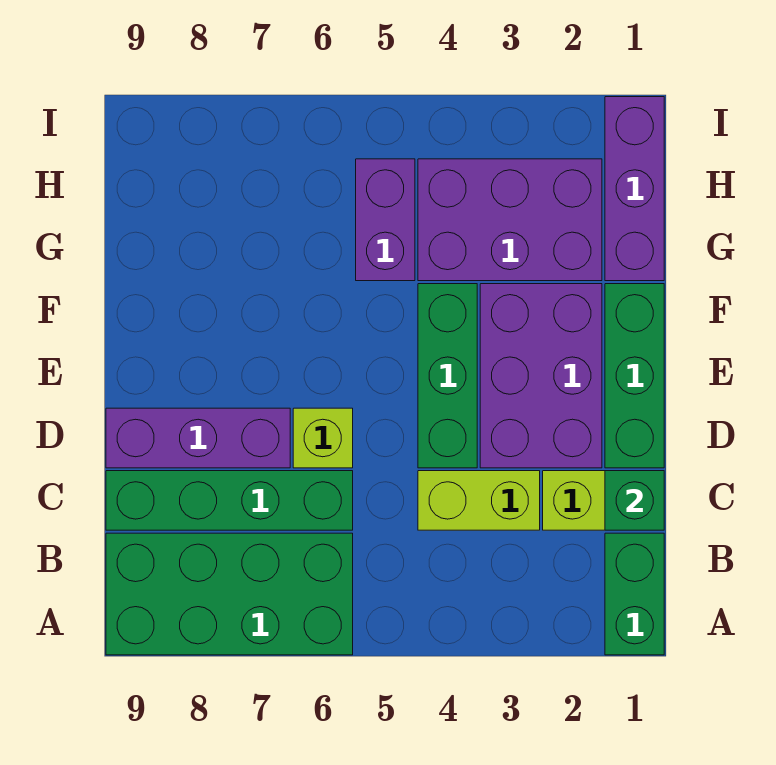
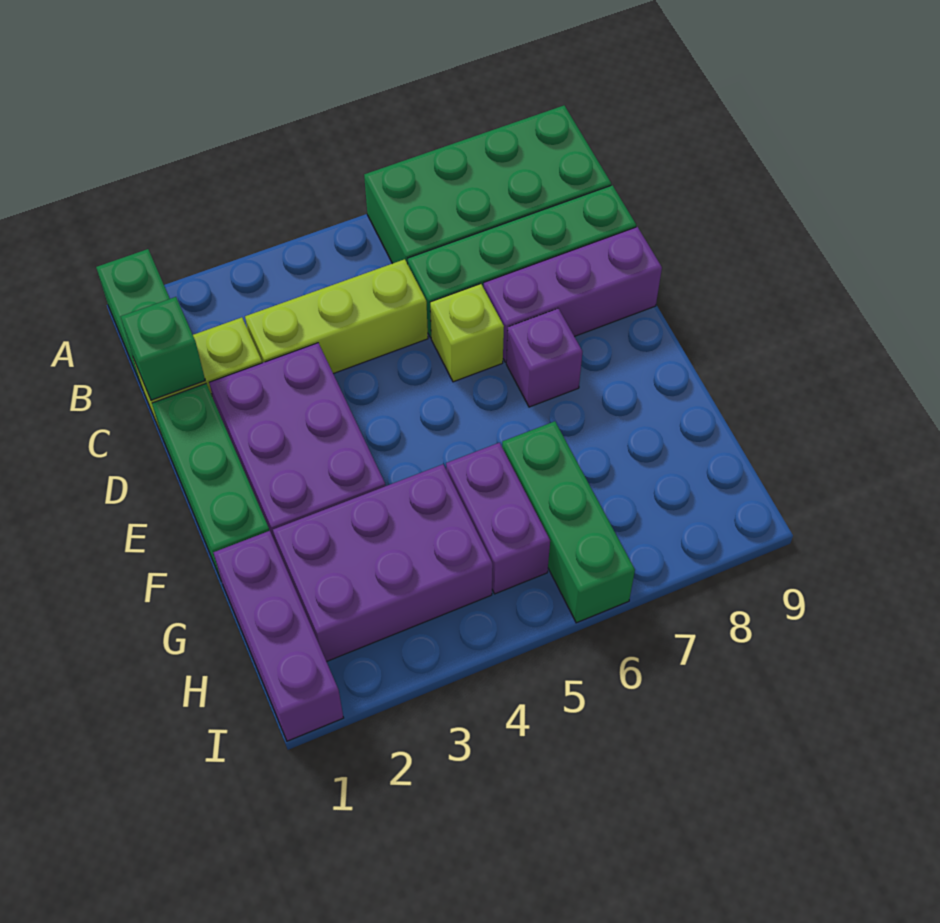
lime 1x2 brick [418,471,540,530] -> lime 1x3 brick [245,259,428,374]
green 1x3 brick [418,284,477,468] -> green 1x3 brick moved to [502,421,635,623]
none -> purple 1x1 brick [506,309,583,407]

